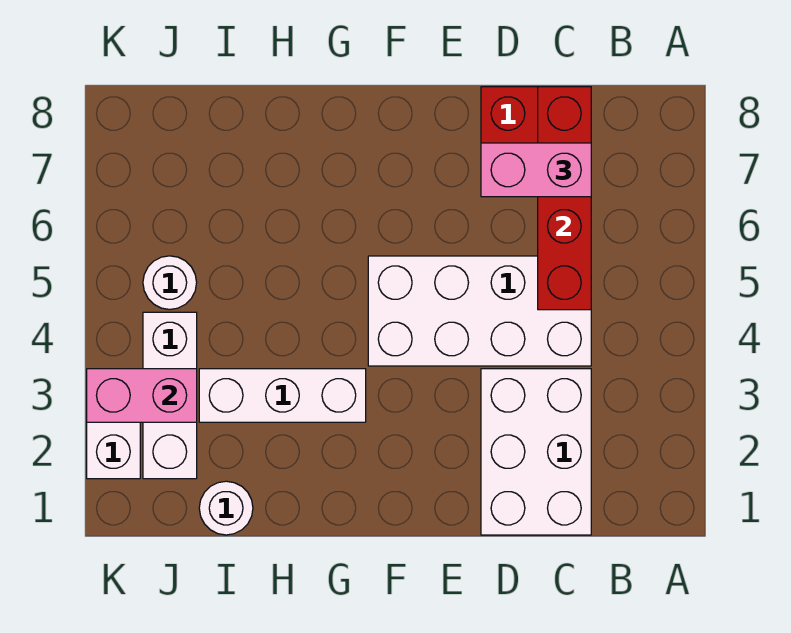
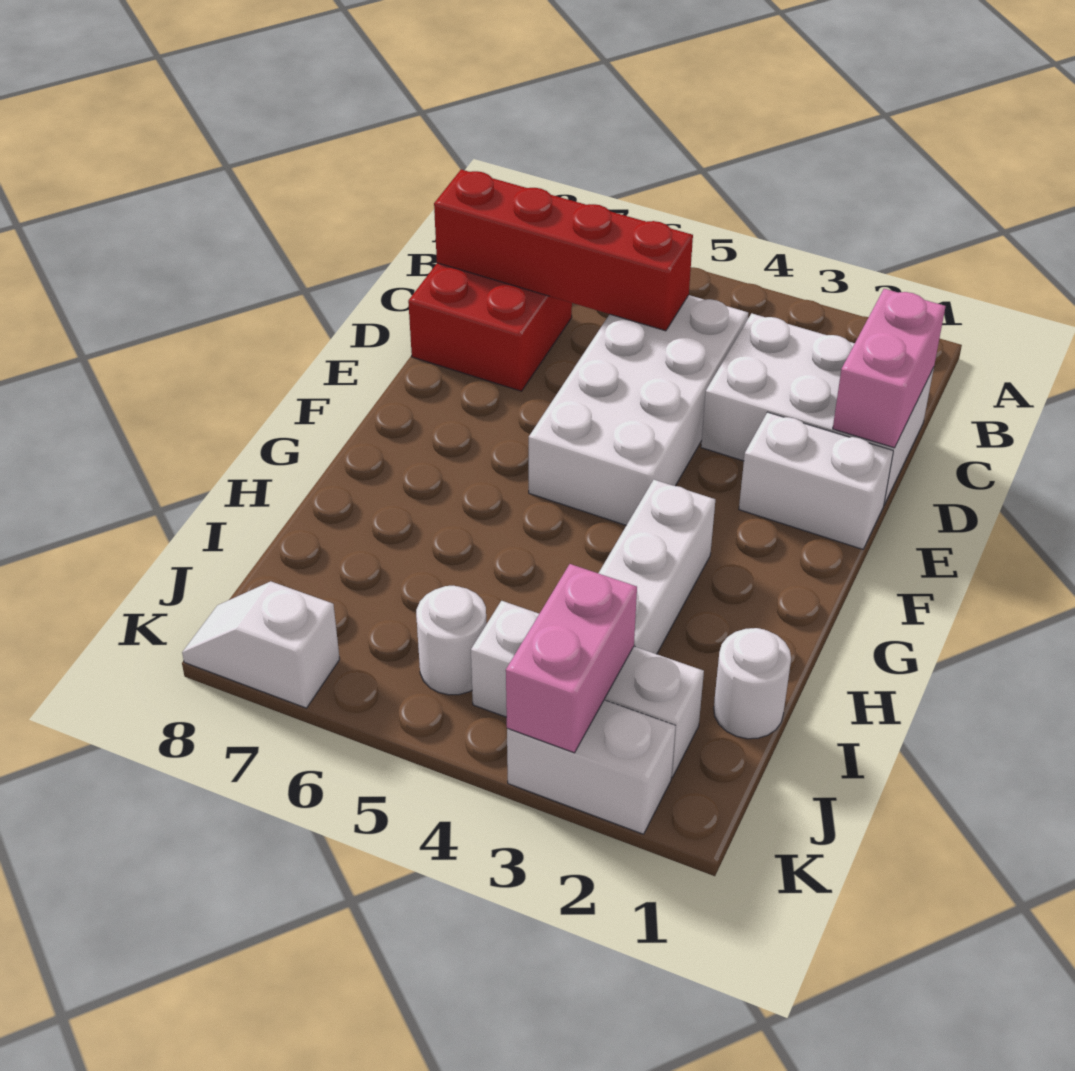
pink 1x2 brick [481,143,591,197] -> pink 1x2 brick moved to [833,289,946,448]
none -> white 1x2 brick [739,412,893,549]
none -> white 1x2 slope [182,582,340,708]

